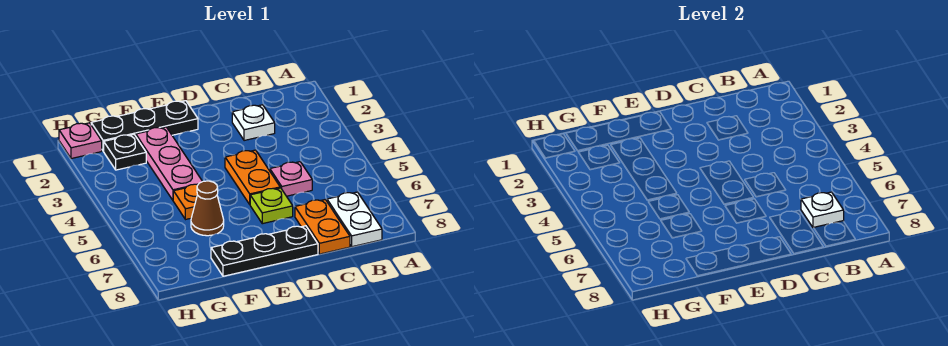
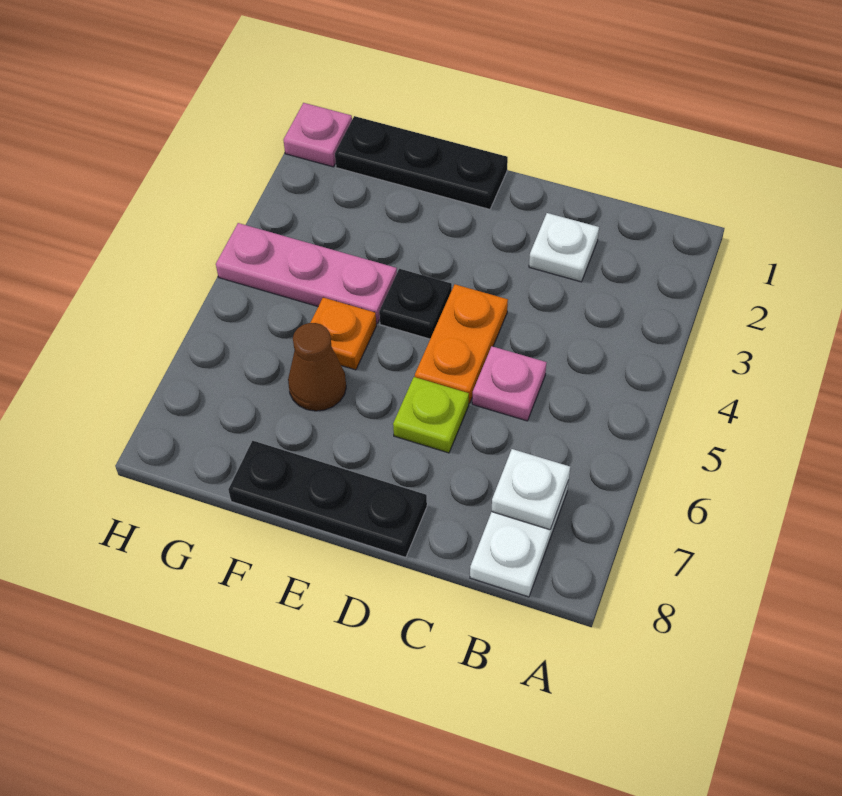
orange 1x2 plate [295,200,350,254] -> none
pink 1x3 plate [136,127,203,200] -> pink 1x3 plate turned to [216,223,397,324]
black 1x1 plate [104,135,146,170] -> black 1x1 plate moved to [379,269,452,339]

